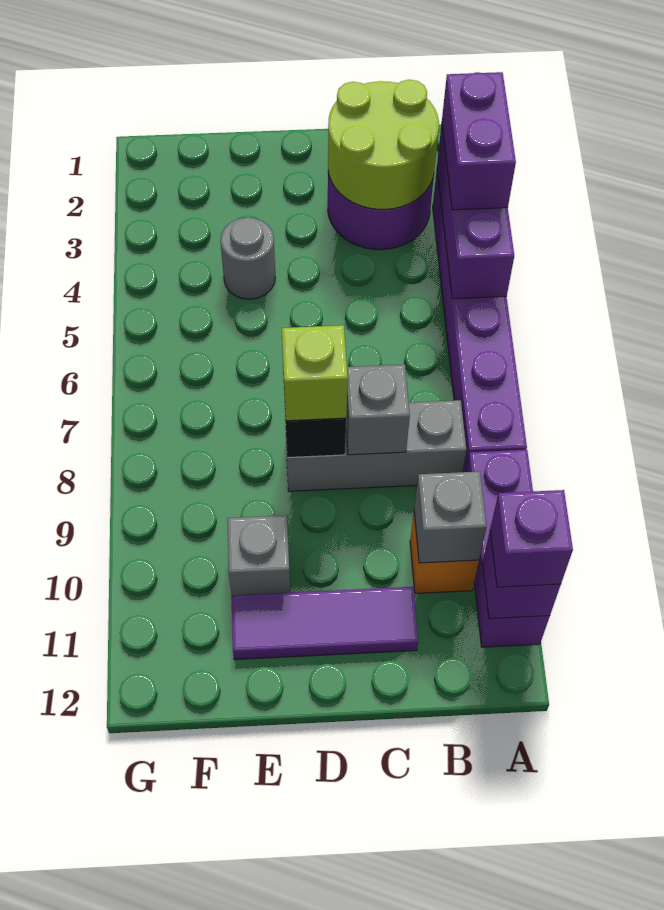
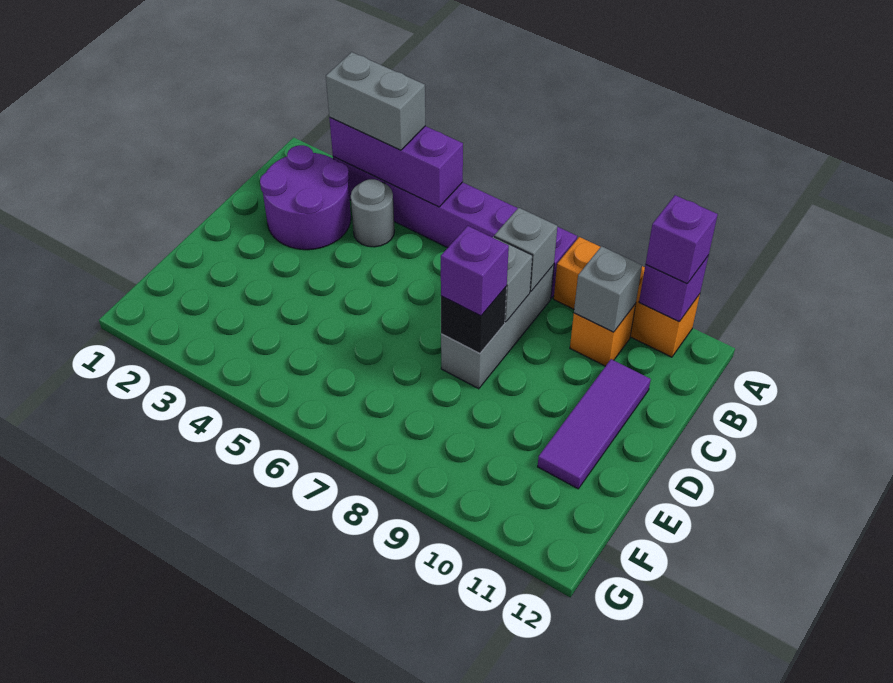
purple 1x2 brick [442,72,516,210] -> grey 1x2 brick [326,52,425,150]
purple 1x3 brick [466,450,550,647] -> orange 1x3 brick [554,237,700,357]
lime 2x2 round brick [328,80,439,209] -> none
lime 1x1 brick [282,325,348,421] -> purple 1x1 brick [441,226,509,316]
grey 1x1 round brick [220,218,275,299] -> grey 1x1 round brick moved to [351,179,395,247]
grey 1x1 brick [227,515,290,595] -> grey 1x1 brick moved to [494,208,557,292]

